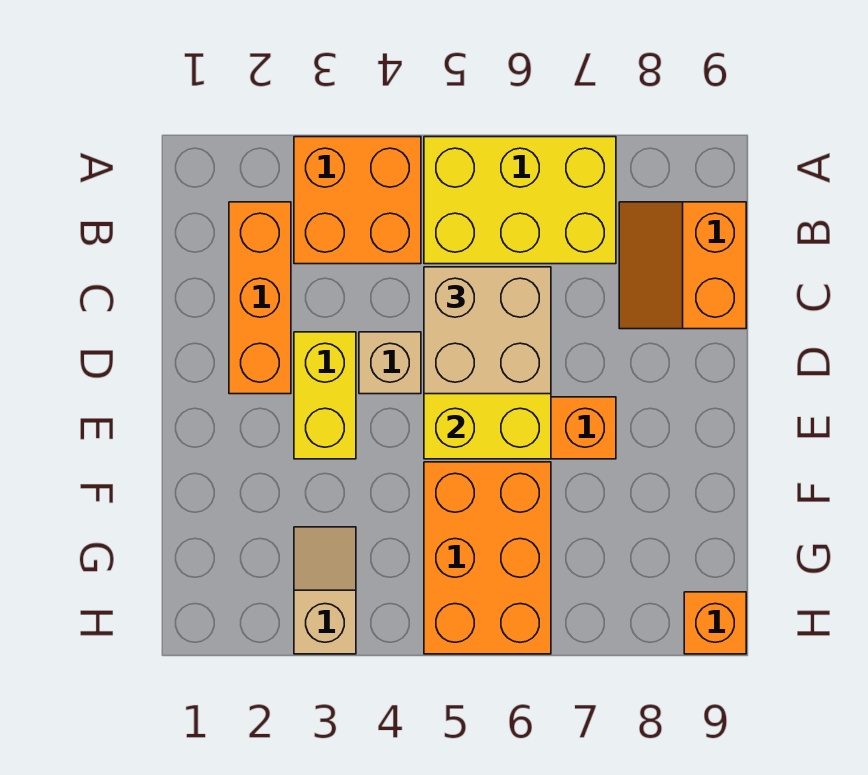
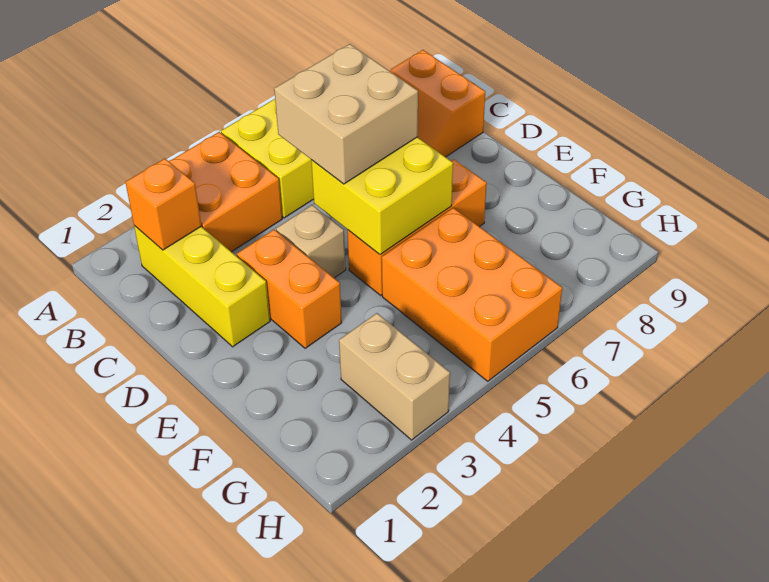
orange 1x3 brick [229,202,291,394] -> yellow 1x3 brick [134,226,270,347]
yellow 1x2 brick [294,332,356,459] -> orange 1x2 brick [237,230,342,348]
tan 1x2 slope [294,527,356,654] -> tan 1x2 brick [339,313,450,440]
orange 1x1 brick [684,592,746,654] -> orange 1x1 brick moved to [126,159,201,250]

